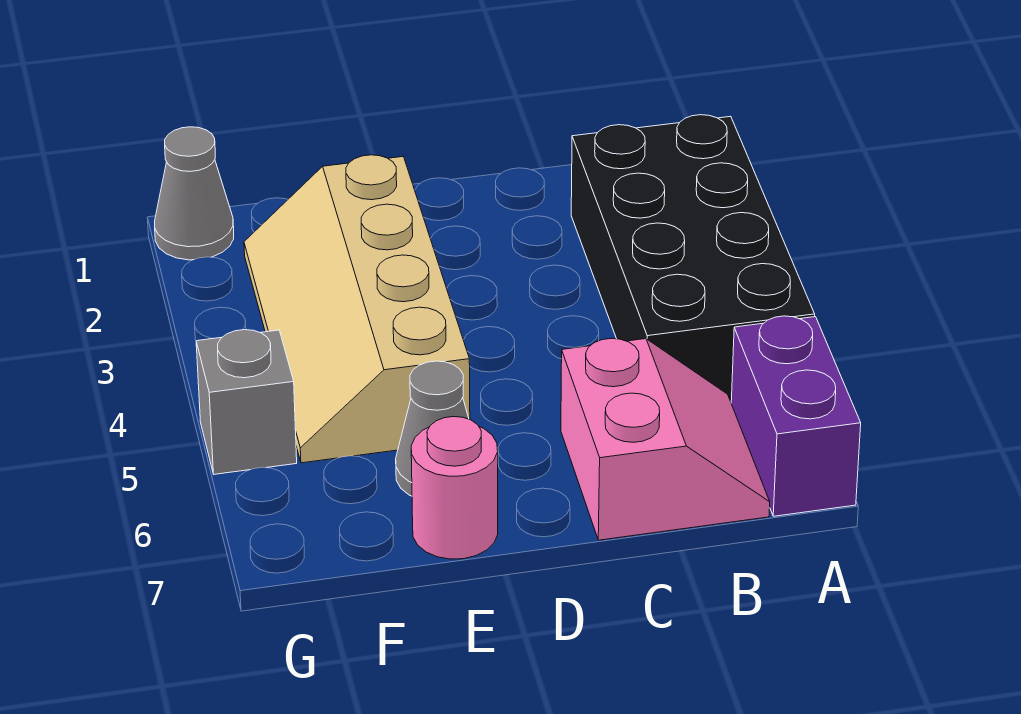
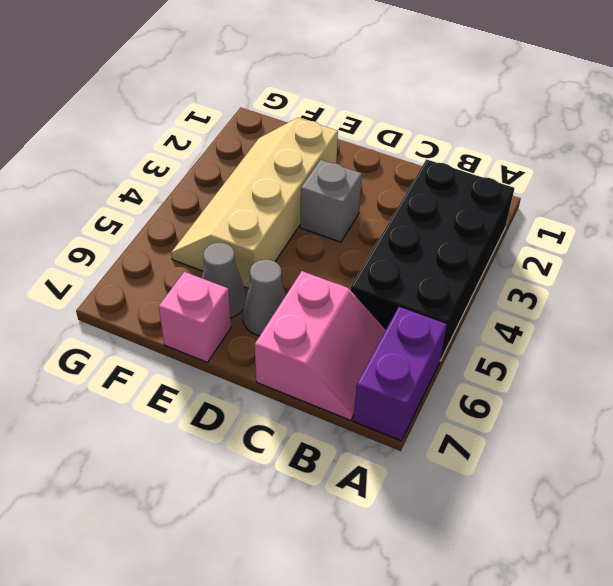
pink 1x1 round brick [411,417,498,559] -> pink 1x1 brick [159,272,231,362]
grey 1x1 cone [155,127,234,260] -> grey 1x1 cone moved to [243,260,286,336]
grey 1x1 brick [196,330,297,474] -> grey 1x1 brick moved to [300,160,362,242]

